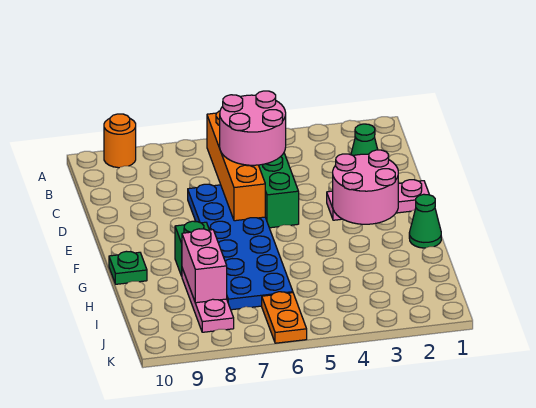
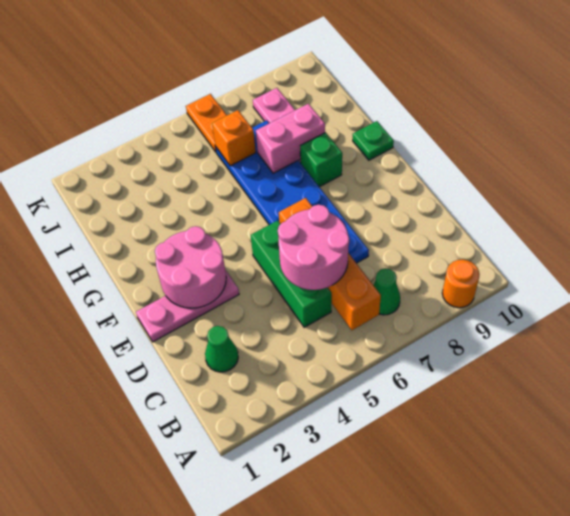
green 1x1 cone [409,194,441,248] -> green 1x1 cone moved to [374,268,400,315]
pink 1x2 brick [182,229,227,303] -> pink 1x2 brick turned to [256,104,325,173]
none -> orange 1x1 brick [212,110,256,166]

